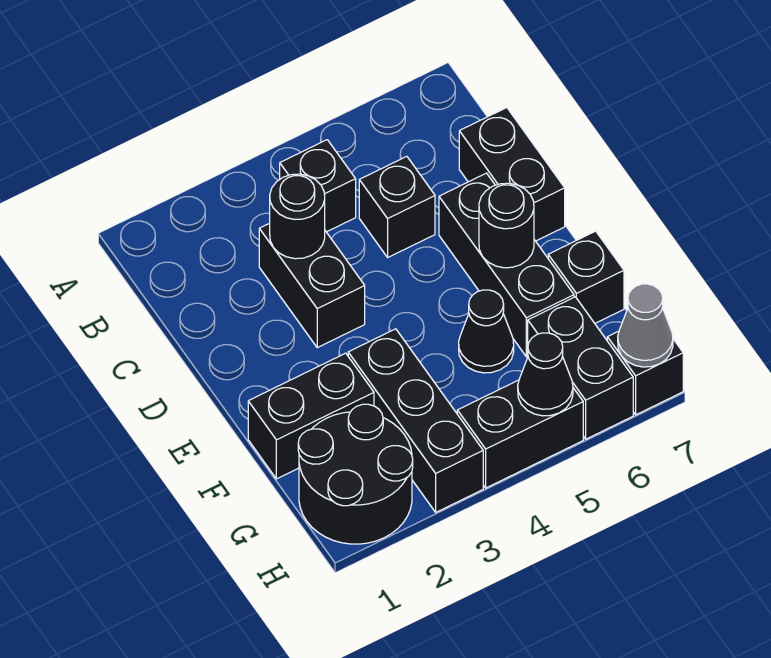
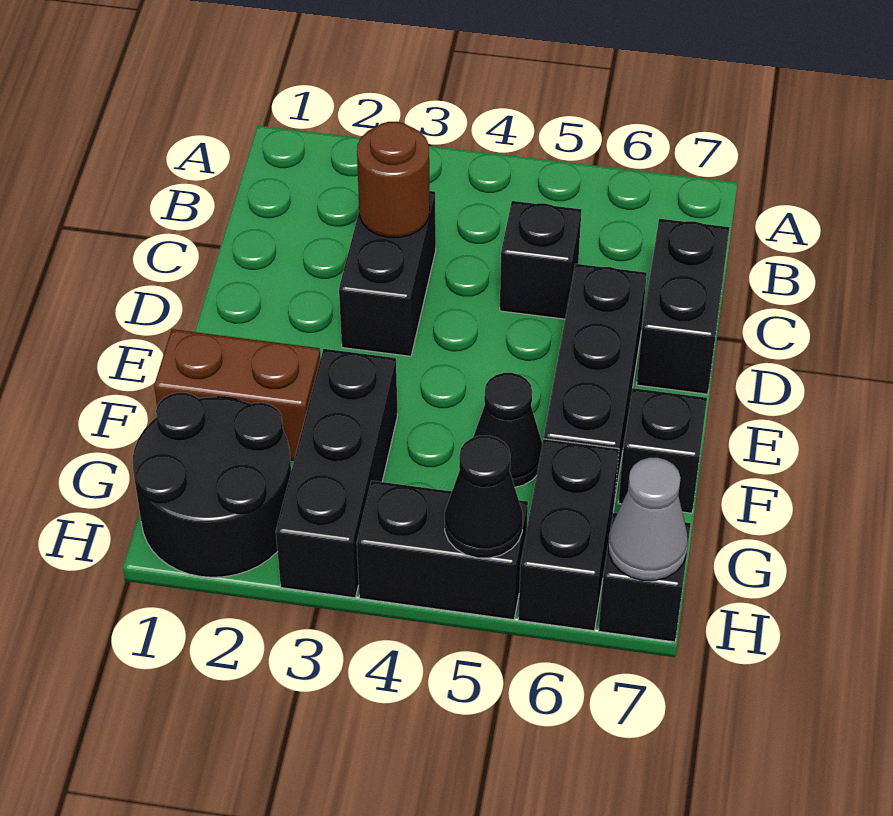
black 1x1 brick [280,140,356,232] -> none
black 1x1 round brick [270,174,325,259] -> brown 1x1 round brick [357,122,430,237]
black 1x1 round brick [479,183,534,268] -> none
black 1x2 brick [248,353,374,479] -> brown 1x2 brick [154,329,320,461]

